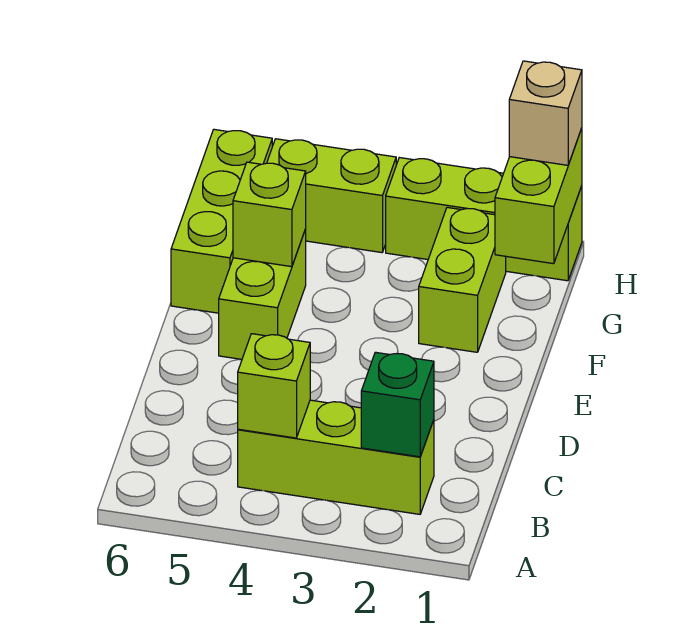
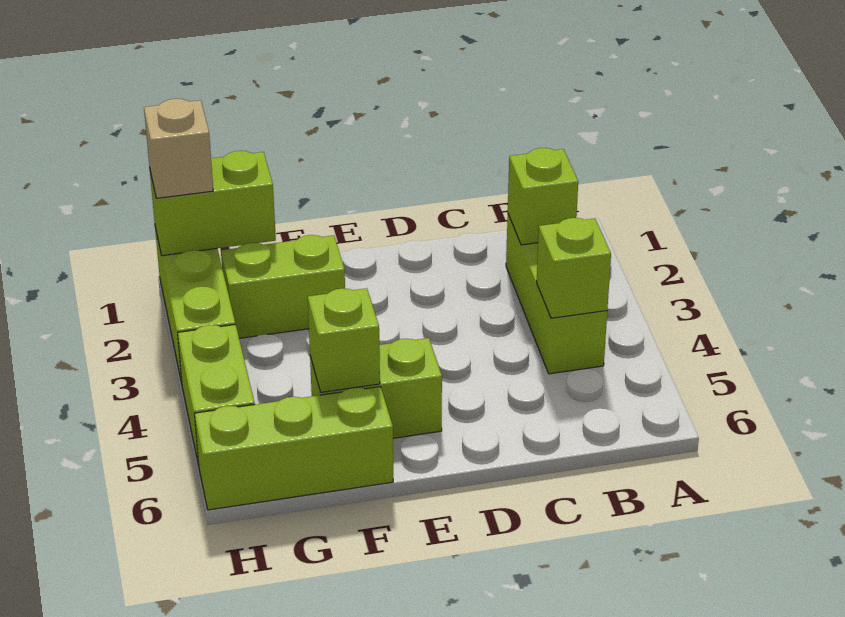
green 1x1 brick [361,352,434,457] -> lime 1x1 brick [508,148,578,245]

